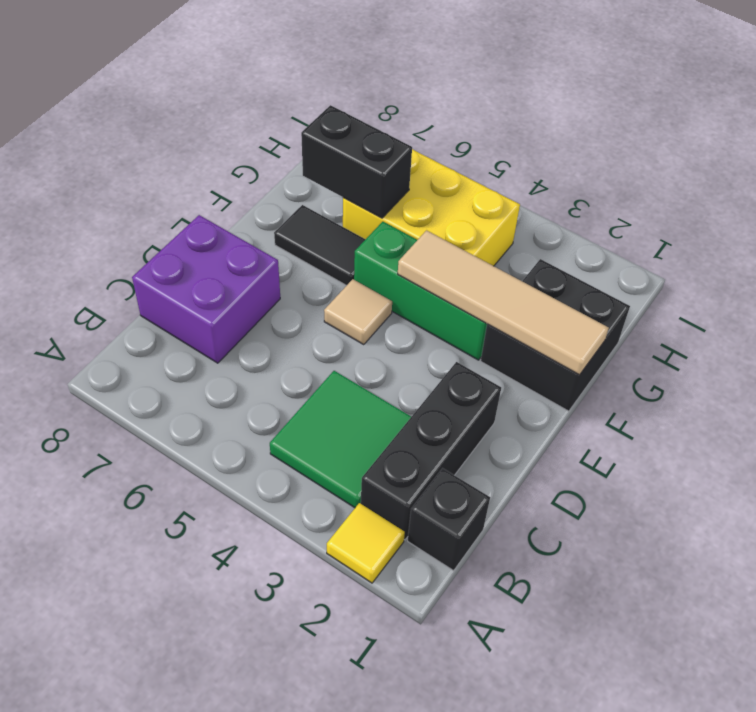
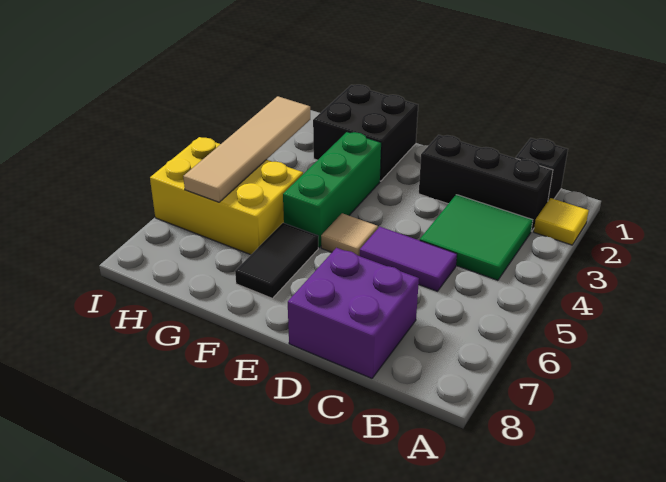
none -> purple 1x2 tile [360,227,457,291]
tan 1x4 tile [398,230,609,375] -> tan 1x4 tile moved to [183,96,310,202]
yellow 2x3 brick [343,149,520,266] -> yellow 2x3 brick turned to [150,137,303,255]
black 1x2 brick [301,105,412,218] -> none

